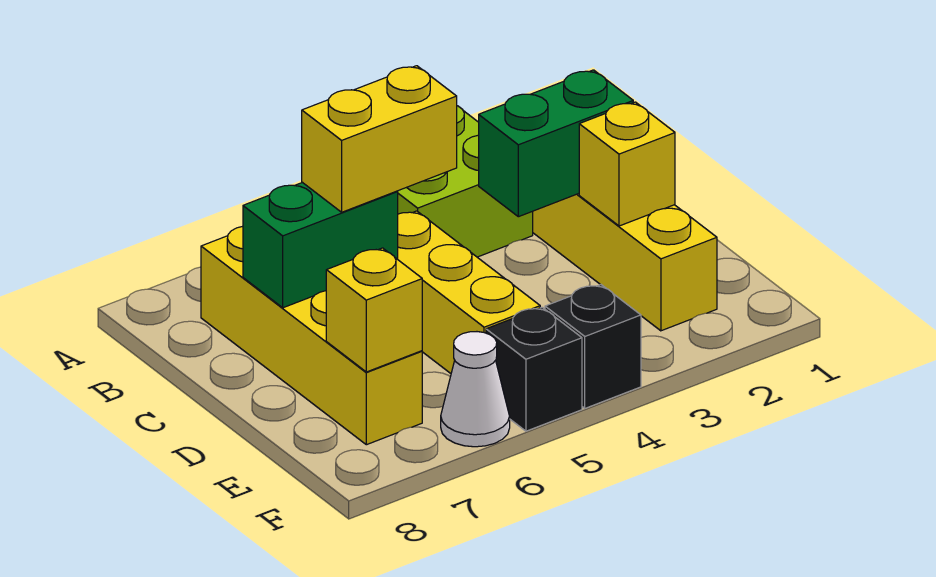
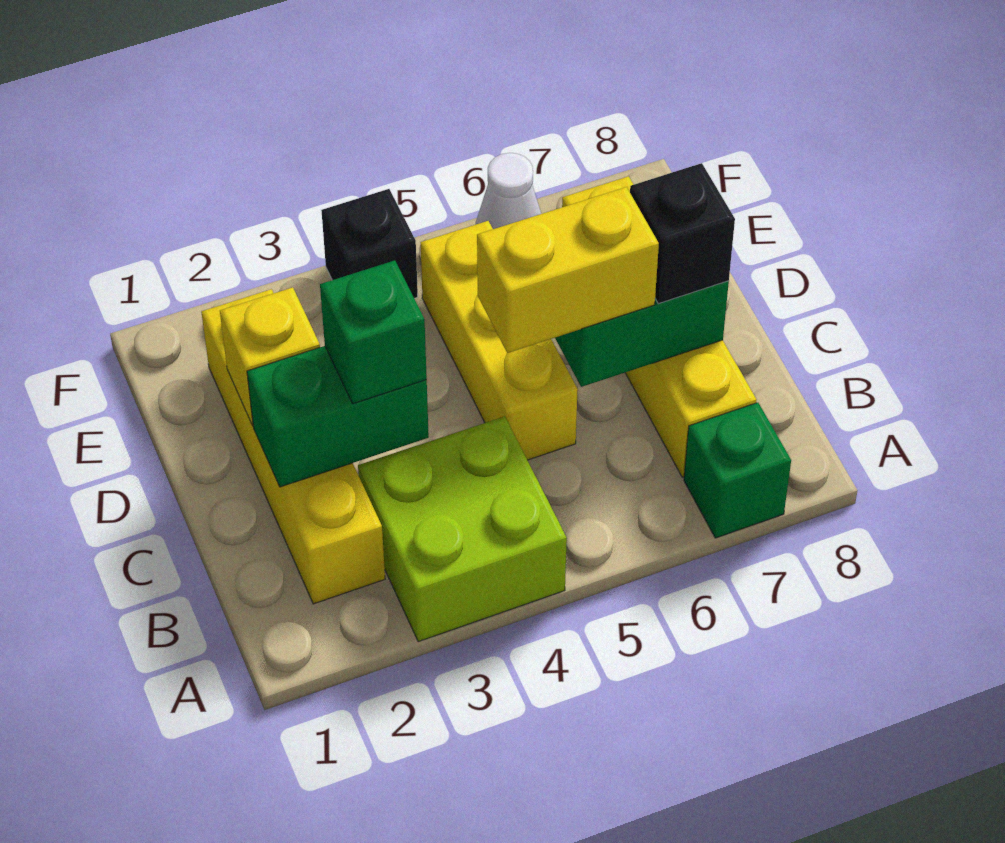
none -> green 1x1 brick [684,403,791,538]
none -> green 1x1 brick [320,260,427,404]
yellow 1x1 brick [326,248,422,372] -> none
black 1x1 brick [486,307,582,431] -> black 1x1 brick moved to [630,163,735,304]

